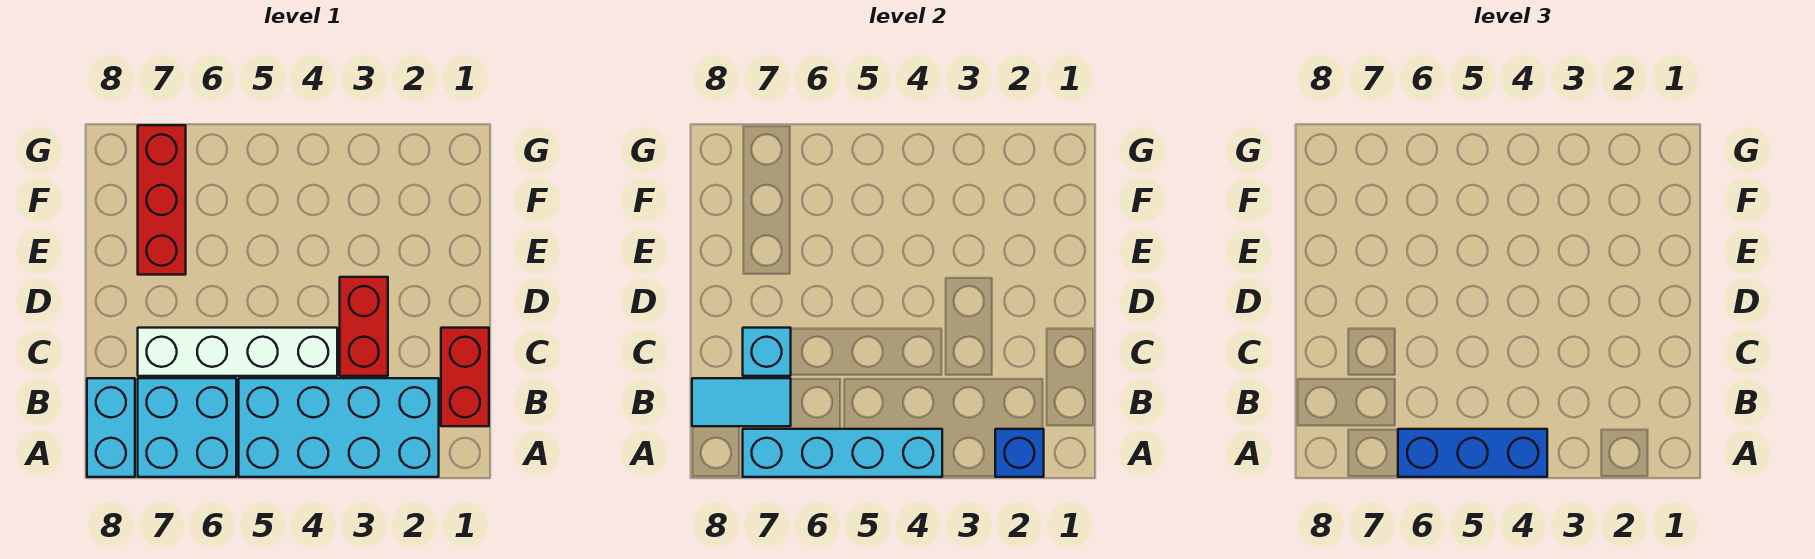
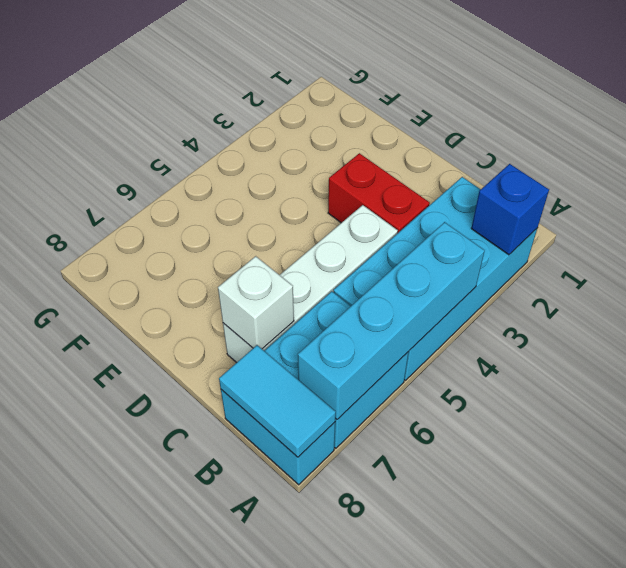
blue 1x3 brick [1398,429,1547,477] -> none
red 1x2 brick [441,328,489,426] -> none
cyan 1x2 tile [692,378,791,426] -> cyan 1x2 tile turned to [219,345,336,457]
cyan 1x1 brick [743,328,791,376] -> white 1x1 brick [218,256,294,349]
red 1x3 brick [138,125,186,275] -> none

